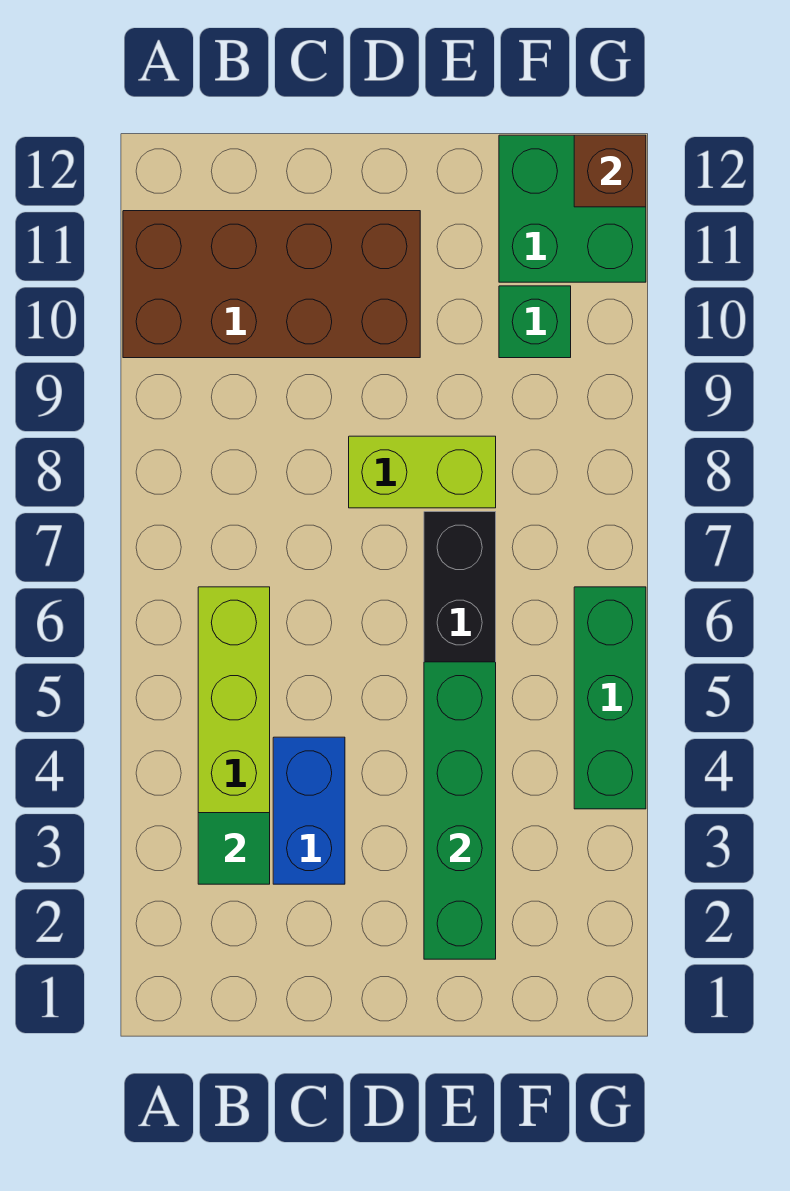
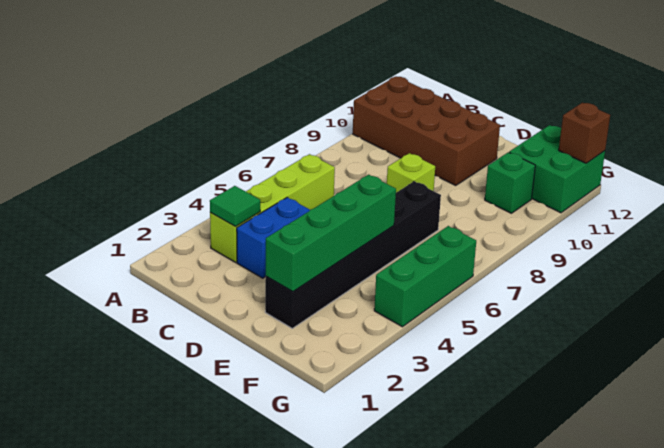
lime 1x2 brick [349,436,496,508] -> lime 1x1 brick [387,153,435,192]

